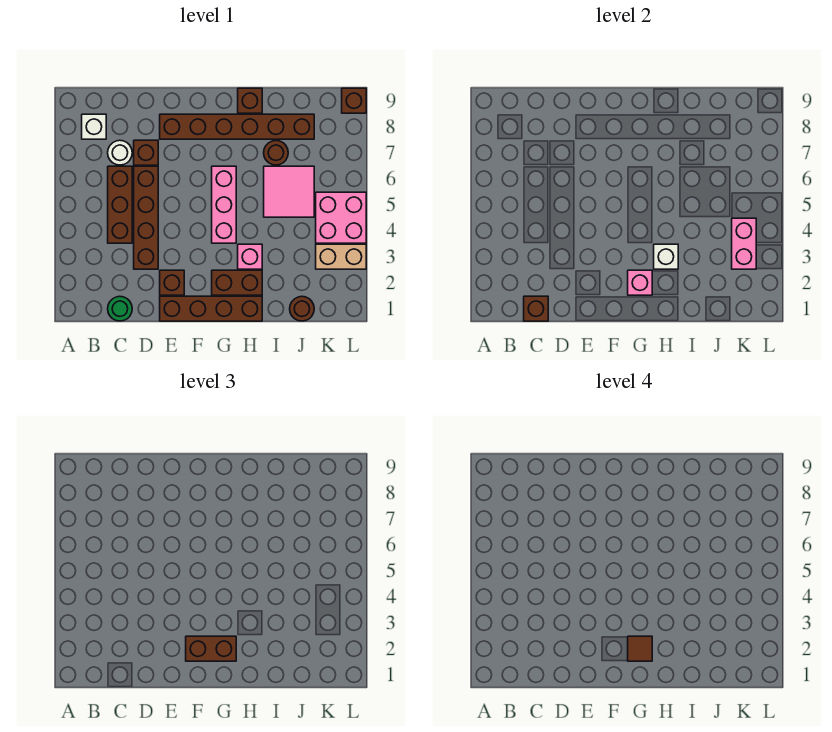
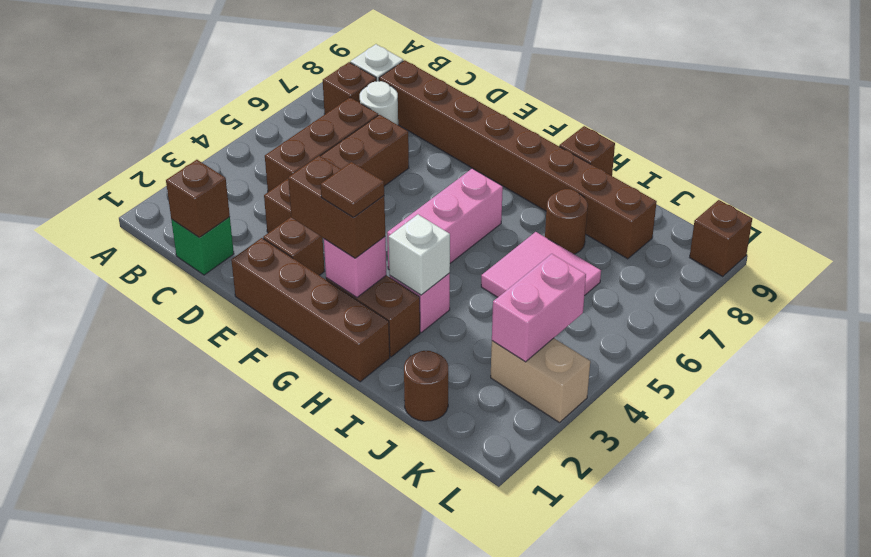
green 1x1 round brick [108,296,132,321] -> green 1x1 brick [171,217,234,275]
brown 1x1 brick [134,140,158,165] -> brown 1x1 brick moved to [323,62,376,114]
brown 1x6 brick [160,114,314,139] -> brown 1x8 brick [379,60,657,259]
pink 2x2 brick [316,192,366,243] -> none

